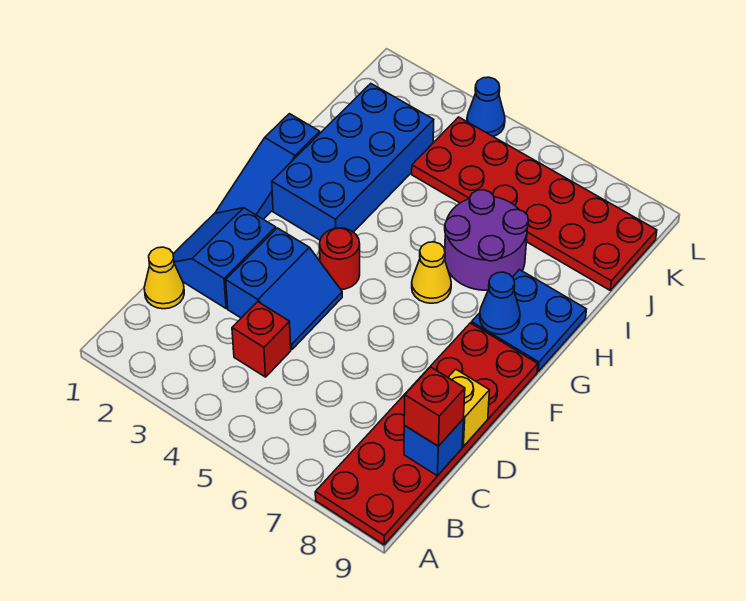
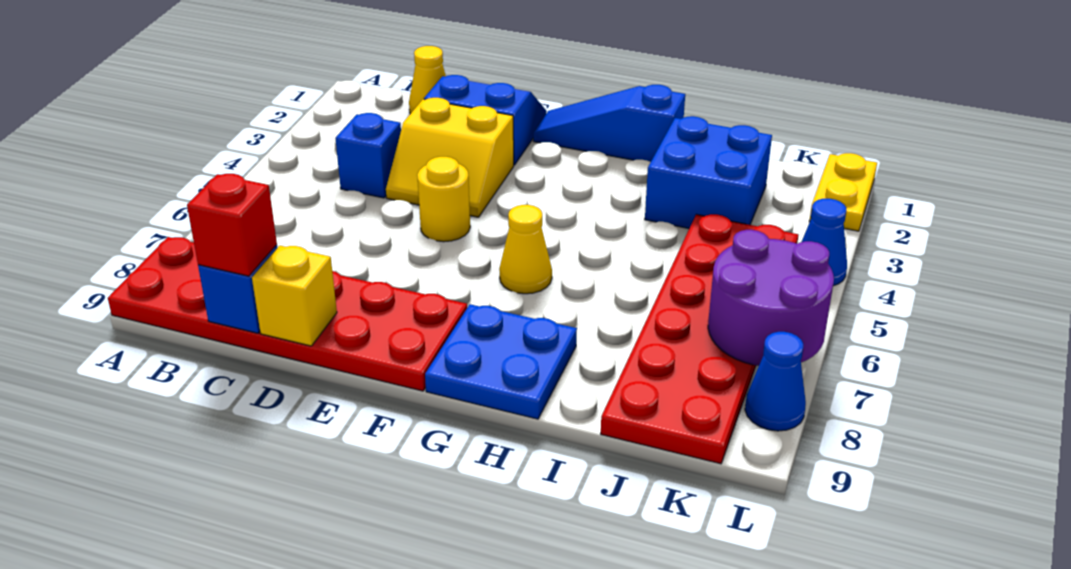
red 1x1 brick [232,302,291,377] -> blue 1x1 brick [335,113,401,198]
blue 2x2 slope [226,228,342,350] -> yellow 2x2 slope [386,98,514,217]
none -> yellow 1x1 round brick [417,157,470,242]
red 1x1 round brick [320,228,360,289] -> none
blue 2x4 brick [272,84,434,240] -> blue 2x2 brick [645,116,772,228]
blue 1x1 cone [480,272,520,334] -> blue 1x1 cone moved to [745,332,806,431]
purple 2x2 round brick [445,190,529,290] -> purple 2x2 round brick moved to [708,230,834,366]
none -> yellow 1x2 plate [809,153,877,231]

